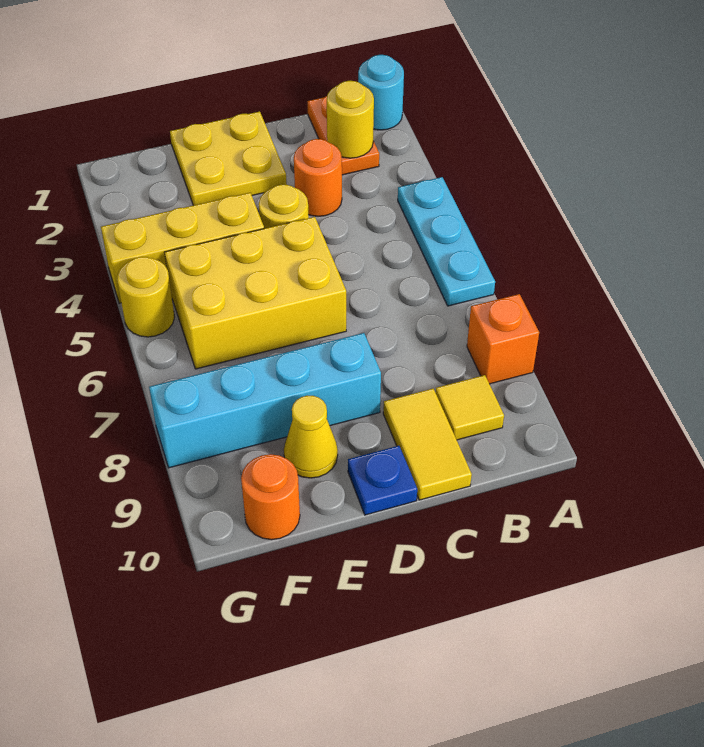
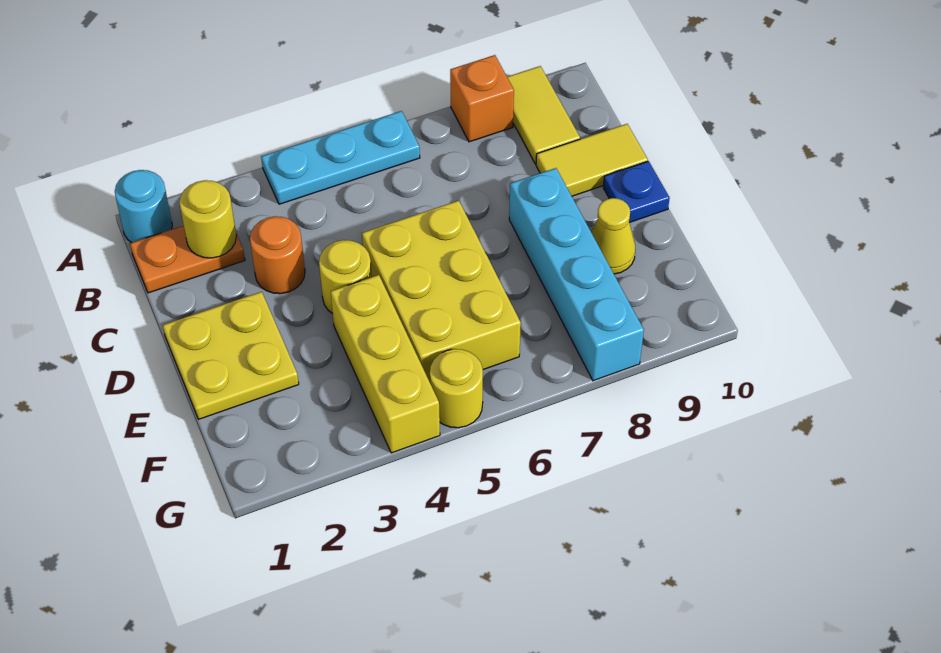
yellow 1x1 tile [436,375,504,440] -> yellow 1x2 tile [507,66,580,164]
orange 1x1 round brick [241,454,300,540] -> none

